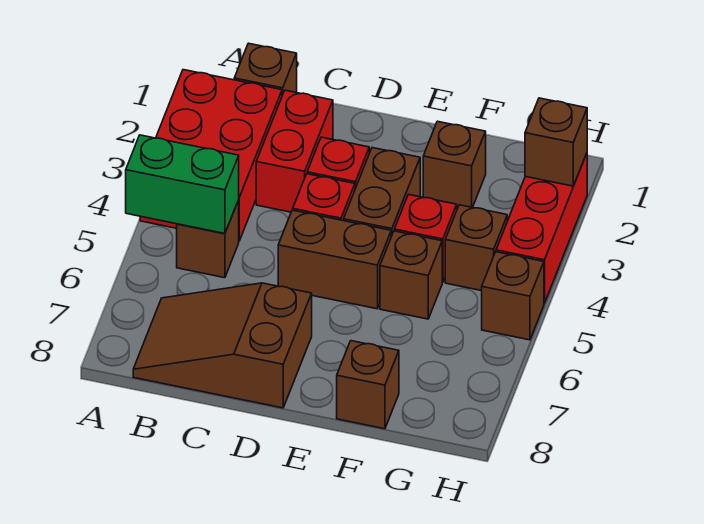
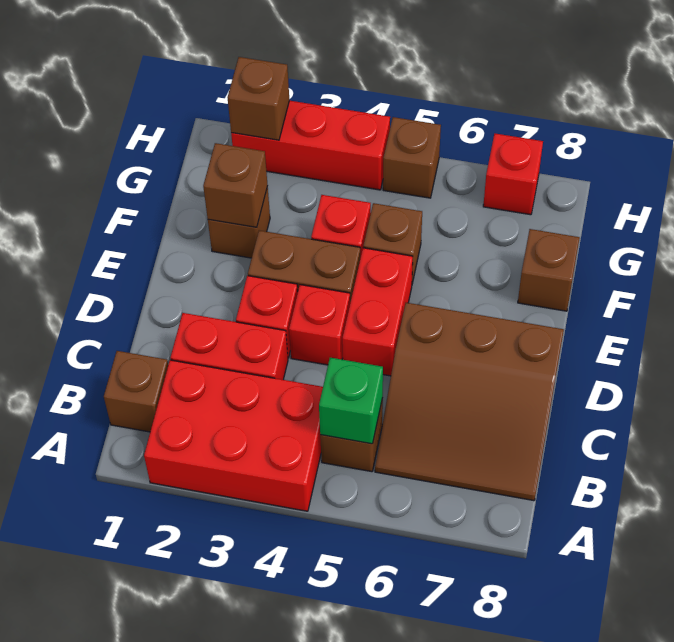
green 1x2 brick [126,135,239,234] -> green 1x1 brick [319,358,383,444]
brown 2x3 slope [133,283,312,408] -> brown 3x3 slope [375,303,564,501]
brown 1x2 brick [278,210,391,309] -> red 1x2 brick [342,248,413,376]
brown 1x1 brick [445,205,507,291] -> brown 1x1 brick moved to [203,143,268,227]
none -> red 1x1 brick [483,134,543,215]

